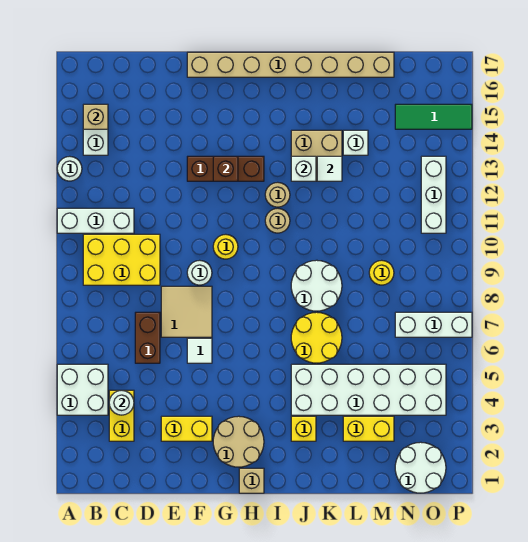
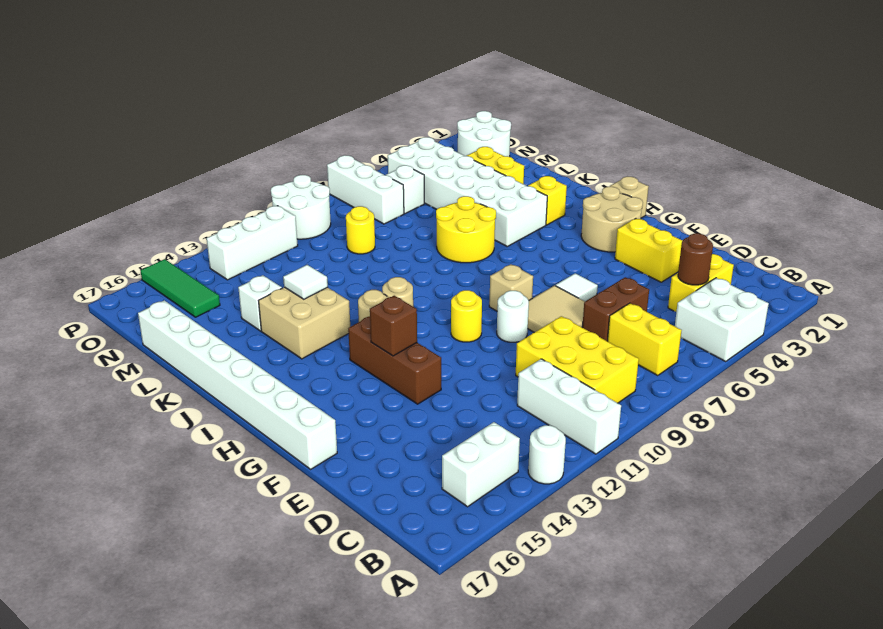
none -> yellow 1x2 brick [608,303,682,376]
tan 1x1 brick [83,104,108,129] -> tan 1x1 brick moved to [489,264,533,311]
white 1x1 round brick [109,390,134,415] -> brown 1x1 round brick [678,233,713,285]
tan 1x8 brick [187,52,394,77] -> white 1x8 brick [138,300,337,469]
white 2x2 round brick [291,260,342,311] -> white 2x2 round brick moved to [271,175,331,239]
white 1x1 brick [291,156,316,181] -> white 1x1 brick moved to [386,165,424,214]

